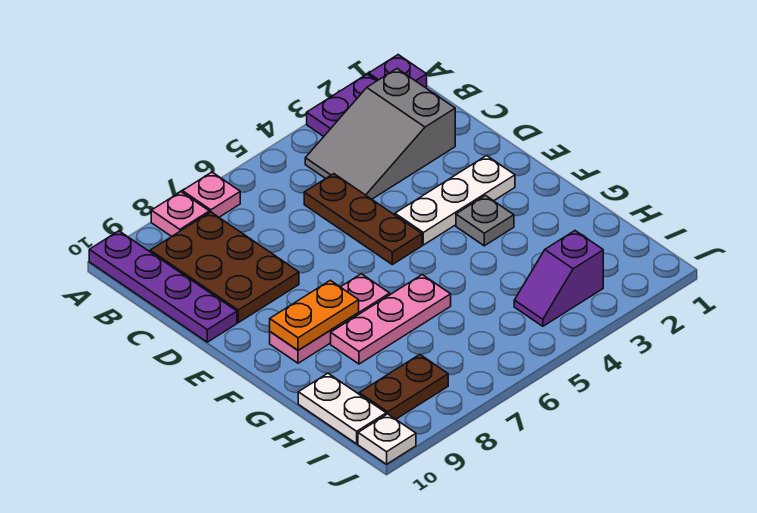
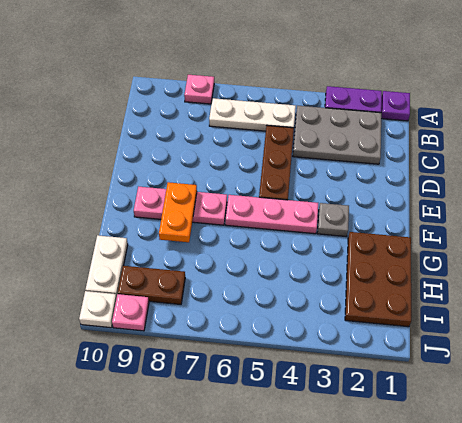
pink 1x1 plate [182,172,240,217] -> pink 1x1 plate moved to [112,294,149,331]
purple 1x4 plate [89,231,237,342] -> none
grey 2x3 slope [305,69,455,199] -> grey 2x3 plate [293,106,381,164]
brown 2x3 plate [150,212,299,323] -> brown 2x3 plate moved to [345,232,411,327]
white 1x3 plate [395,155,515,245] -> white 1x3 plate moved to [209,98,296,131]
orange 1x2 plate [270,280,359,350] -> orange 1x2 plate turned to [159,182,197,242]
pink 1x3 plate [331,275,451,364] -> pink 1x3 plate moved to [225,195,318,234]
purple 1x2 slope [514,231,603,326] -> none

